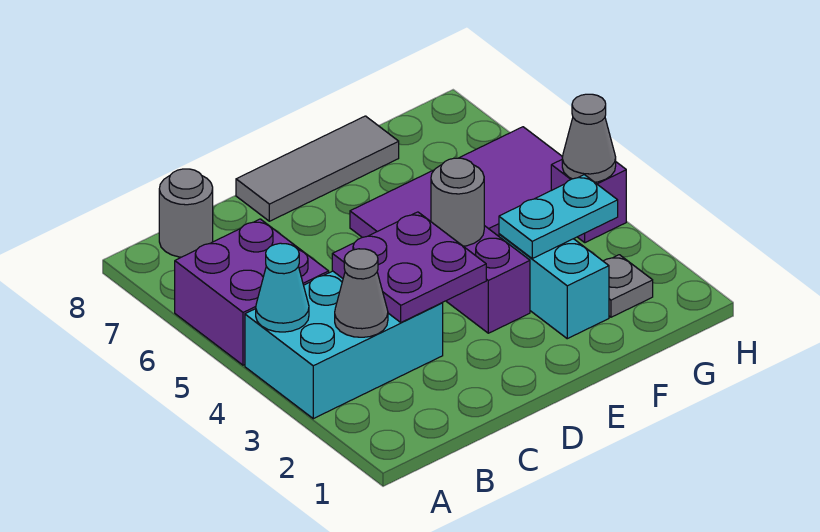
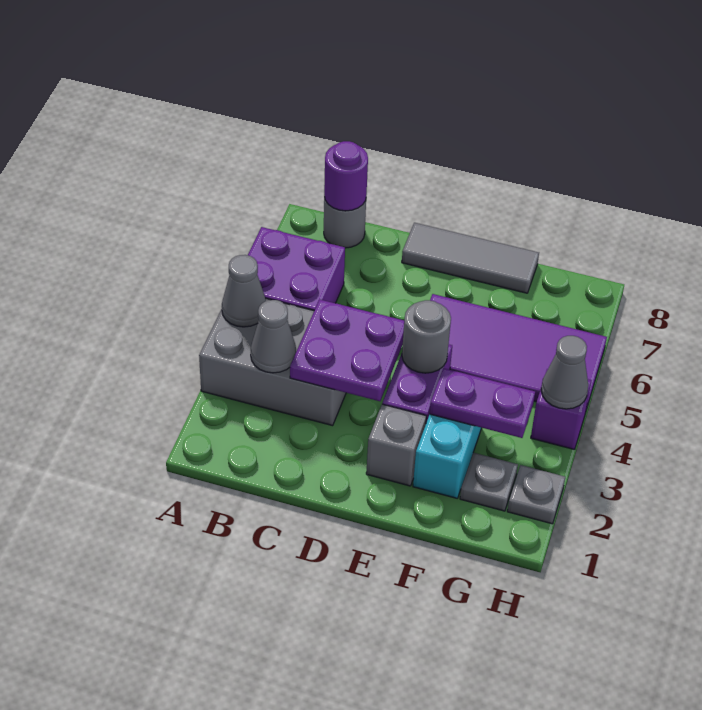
cyan 2x3 brick [245,271,443,419] -> grey 2x3 brick [199,299,346,426]
cyan 1x1 cone [256,243,309,332] -> grey 1x1 cone [222,255,266,327]
none -> purple 1x1 round brick [324,141,368,211]
none -> grey 1x1 brick [366,404,426,486]
cyan 1x2 plate [499,175,618,258] -> purple 1x2 plate [430,368,535,438]
none -> grey 1x1 plate [507,465,565,524]

